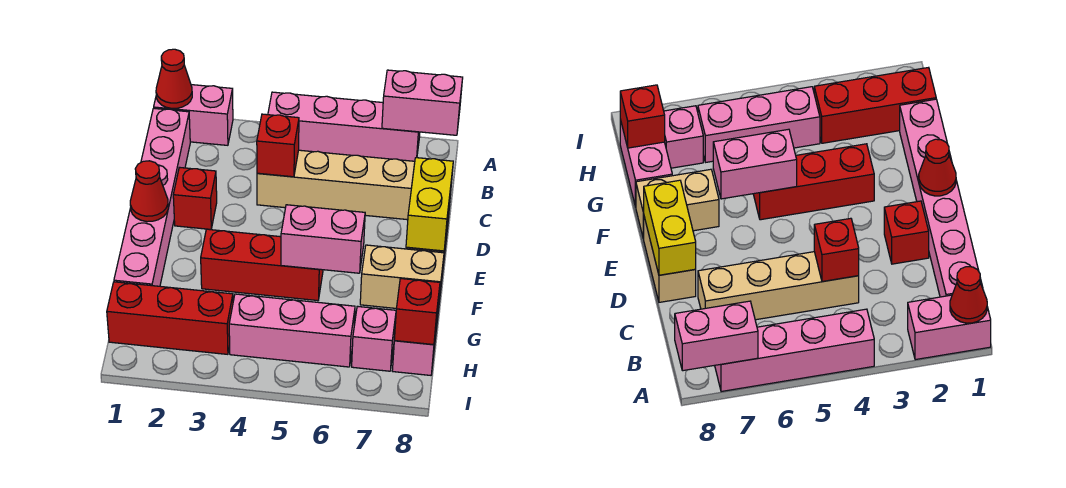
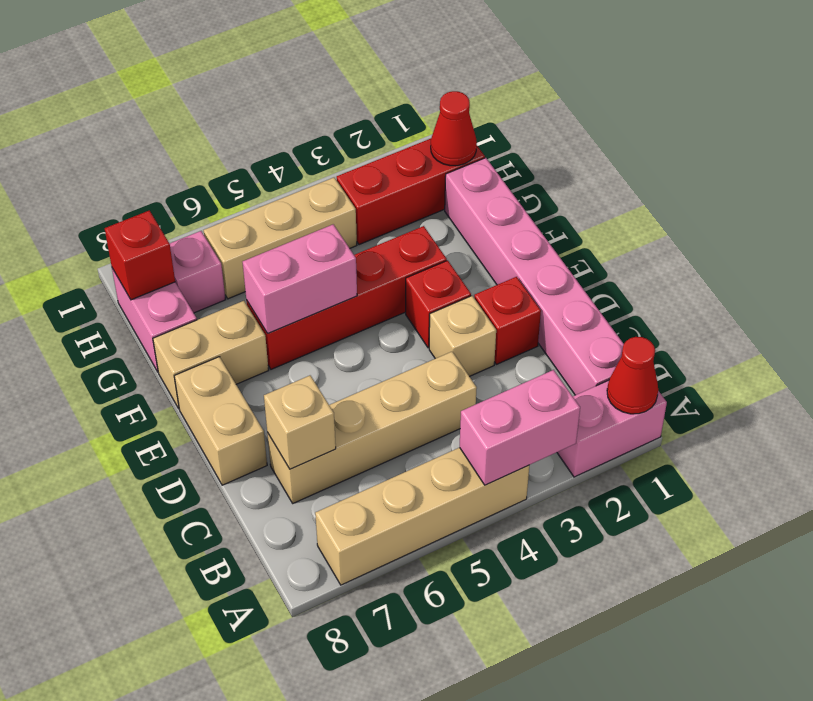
pink 1x4 brick [268,92,420,161] -> tan 1x4 brick [315,448,529,585]
pink 1x2 brick [382,70,463,135] -> pink 1x2 brick moved to [460,370,580,485]
red 1x1 brick [257,114,299,177] -> red 1x1 brick moved to [406,260,471,348]
none -> tan 1x1 brick [264,376,336,469]
none -> tan 1x1 brick [429,296,496,376]
yellow 1x2 brick [406,158,453,251] -> none
red 1x1 cone [130,161,168,222] -> red 1x1 cone moved to [431,91,477,166]
red 1x3 brick [201,229,323,301] -> red 1x4 brick [246,226,447,369]
pink 1x3 brick [229,294,355,367] -> tan 1x3 brick [203,177,357,299]

